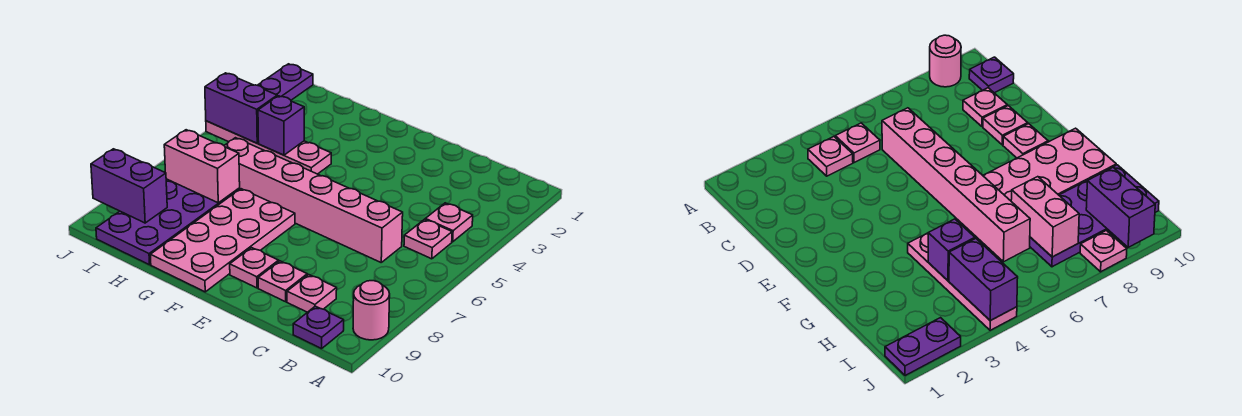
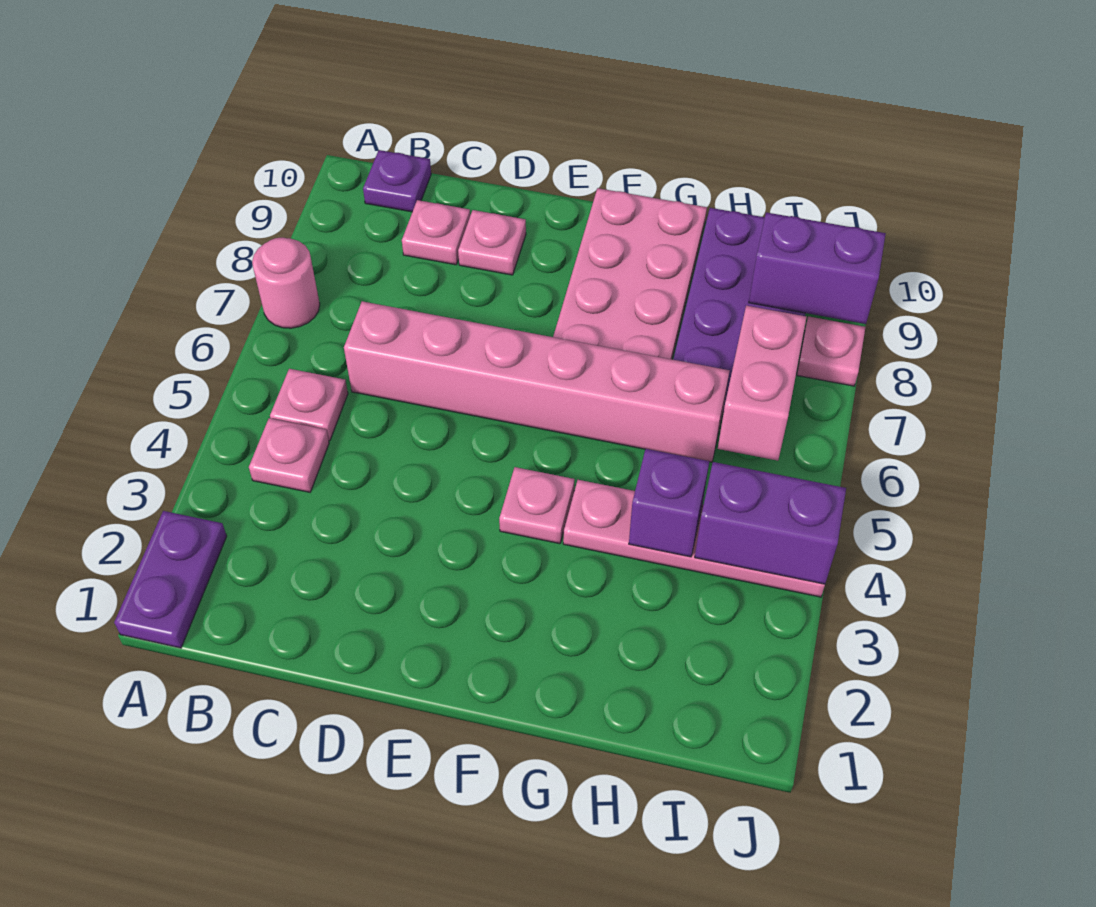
pink 1x1 round brick [353,281,390,340] -> pink 1x1 round brick moved to [252,237,320,328]
pink 1x1 plate [230,248,279,288] -> pink 1x1 plate moved to [499,467,574,544]
pink 1x2 brick [164,130,240,203] -> pink 1x2 brick turned to [718,306,806,461]
purple 1x2 plate [258,64,313,100] -> purple 1x2 plate moved to [114,511,227,648]

